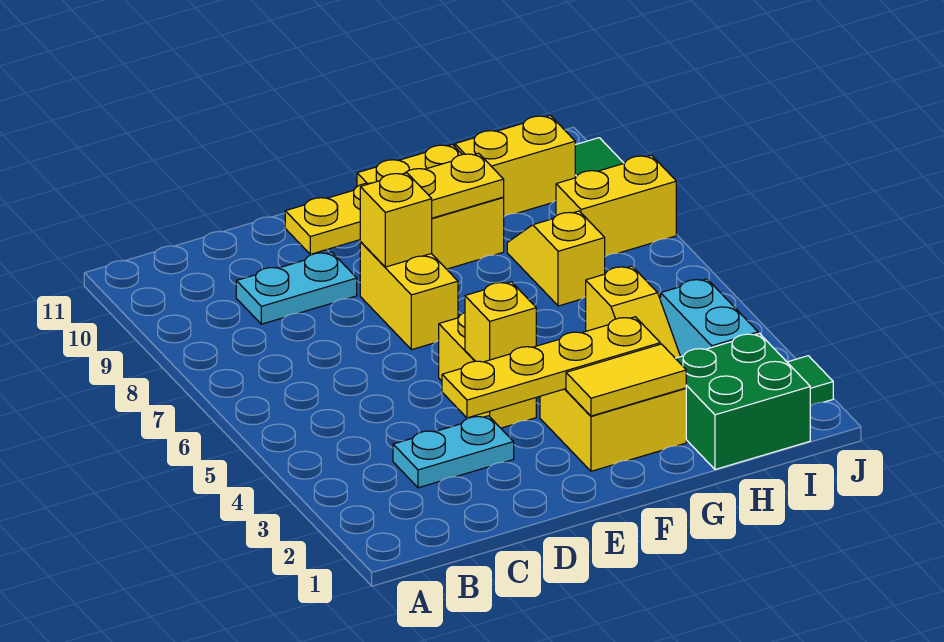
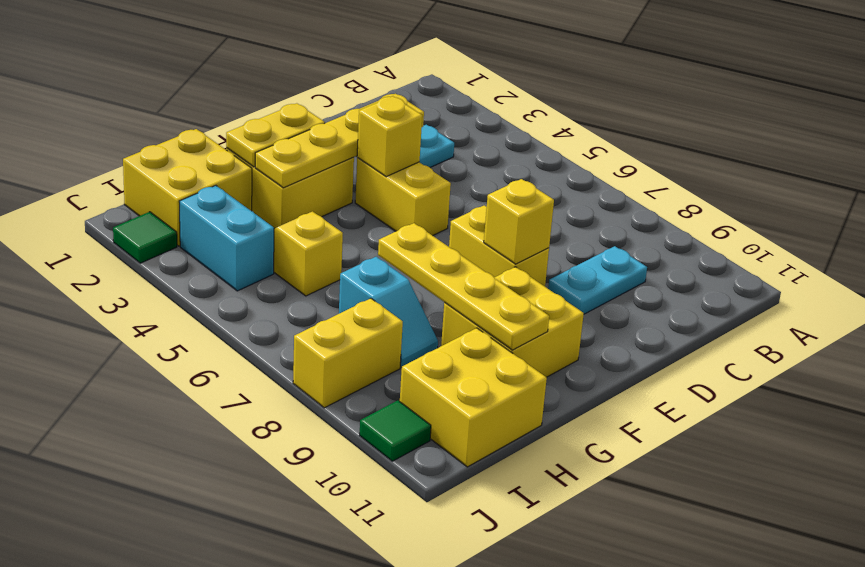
yellow 1x4 plate [285,153,504,254] -> yellow 1x4 plate turned to [378,223,549,350]
yellow 1x2 tile [566,344,686,416] -> yellow 1x2 plate [226,103,325,167]
green 2x2 brick [675,333,810,469] -> yellow 2x2 brick [123,129,252,246]
yellow 1x2 slope [507,211,605,306] -> cyan 1x2 slope [339,257,438,368]
yellow 1x2 brick [455,115,576,216] -> yellow 2x2 brick [400,328,547,467]

